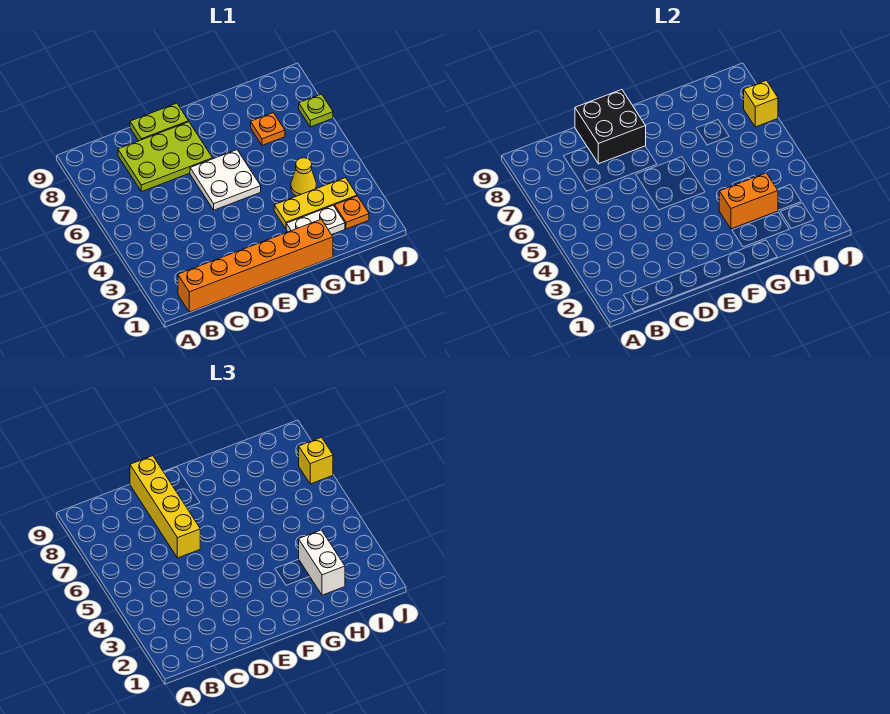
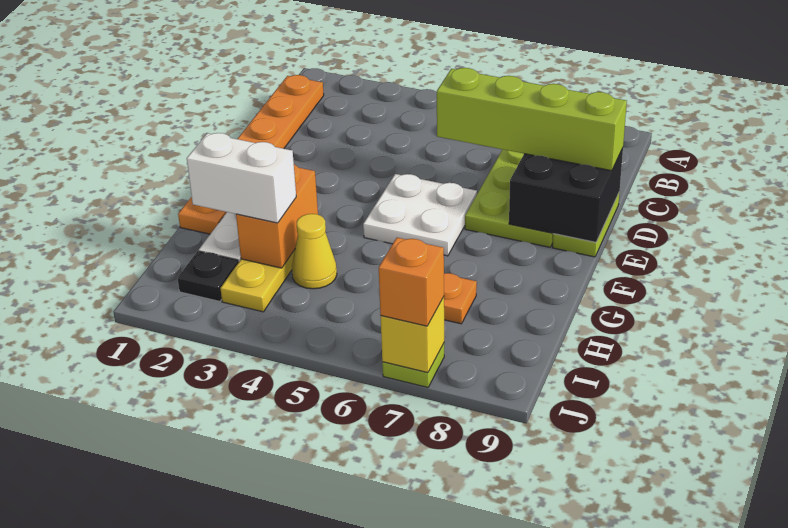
orange 1x6 brick [178,220,333,312] -> orange 1x6 plate [178,75,324,234]
yellow 1x4 brick [130,456,200,558] -> lime 1x4 brick [437,68,627,171]
orange 1x1 plate [335,196,369,229] -> black 1x1 plate [177,251,238,301]
yellow 1x1 brick [299,437,333,484] -> orange 1x1 brick [379,238,444,326]

